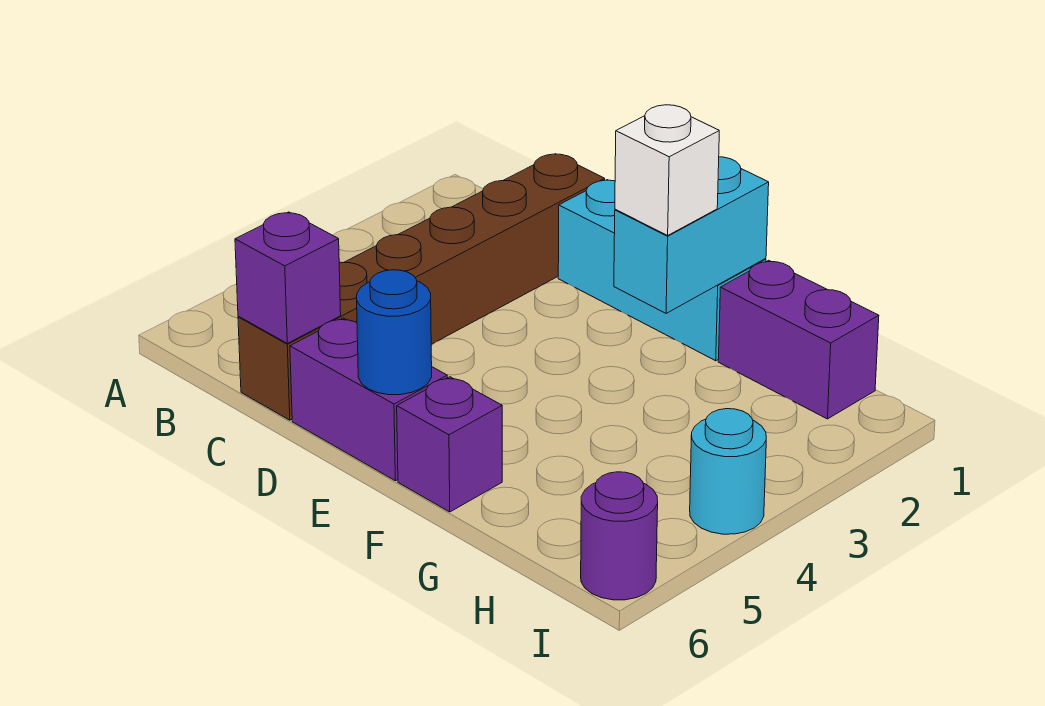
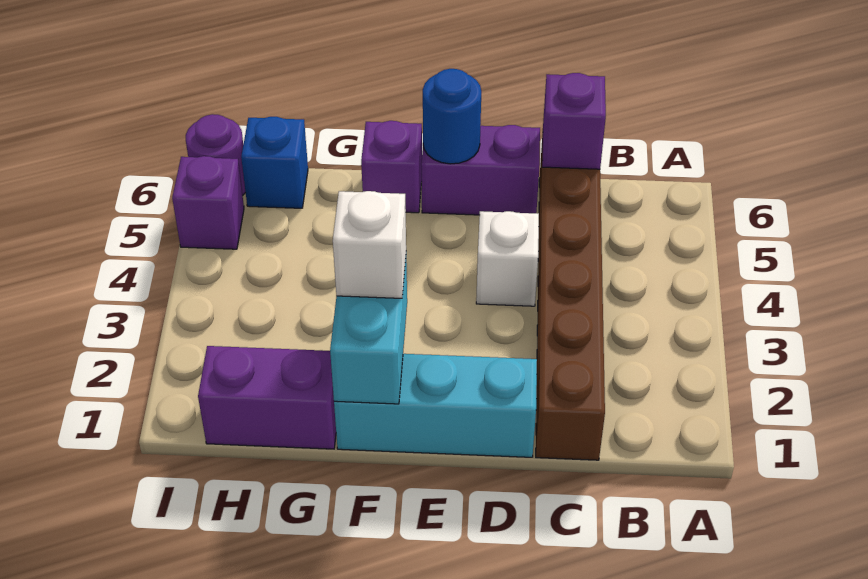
none -> white 1x1 brick [476,211,539,306]
none -> blue 1x1 brick [241,117,308,208]
cyan 1x1 round brick [690,409,766,534] -> none
none -> purple 1x1 brick [172,156,244,249]

